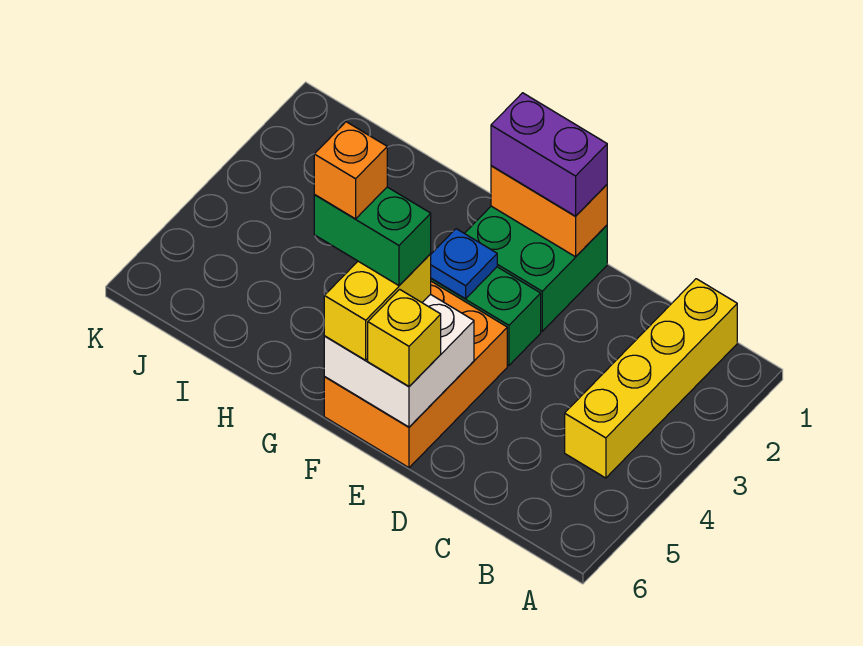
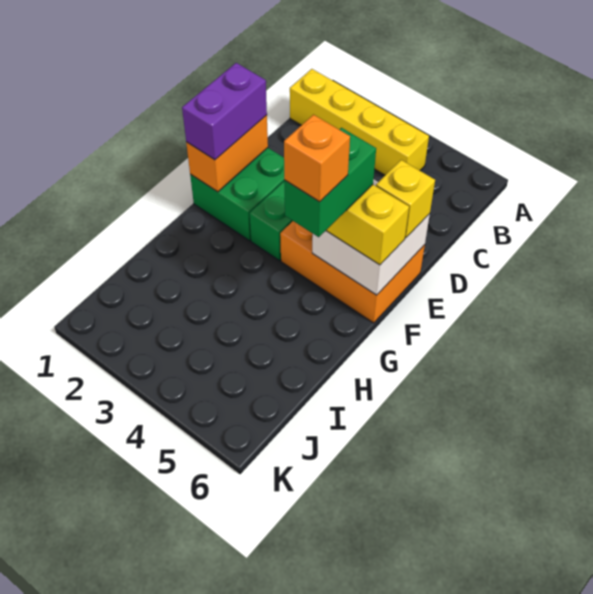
blue 1x1 plate [431,229,497,299] -> none

